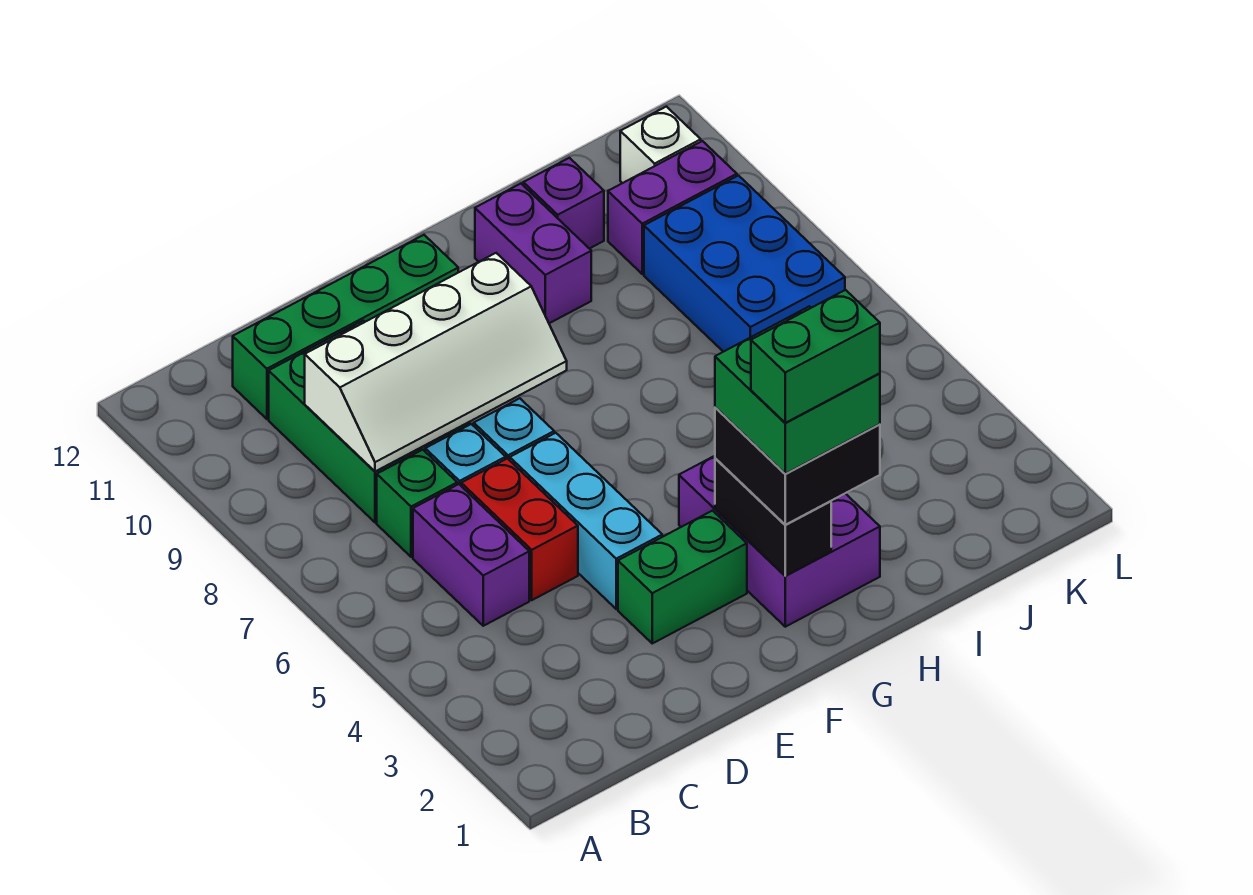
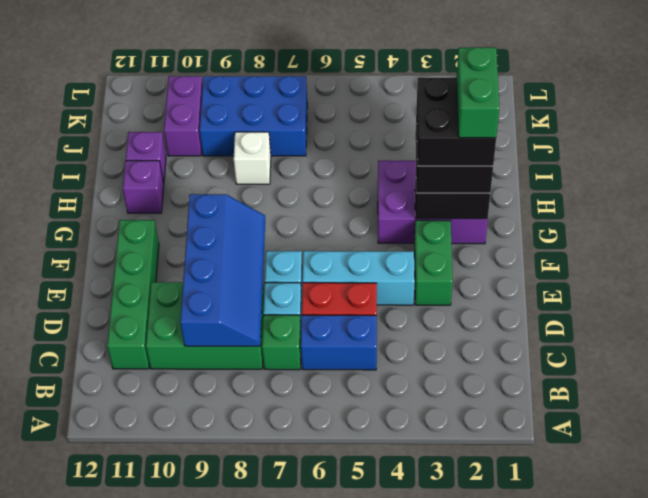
purple 1x2 brick [413,484,529,626] -> blue 1x2 brick [301,315,377,370]
white 2x4 slope [305,253,567,471] -> blue 2x4 slope [180,194,265,346]
green 2x2 brick [715,306,880,474] -> black 2x2 brick [417,78,496,166]
purple 1x2 brick [475,184,591,323] -> purple 1x1 brick [123,161,164,213]
white 1x1 brick [620,107,701,183] -> white 1x1 brick moved to [234,132,271,184]

